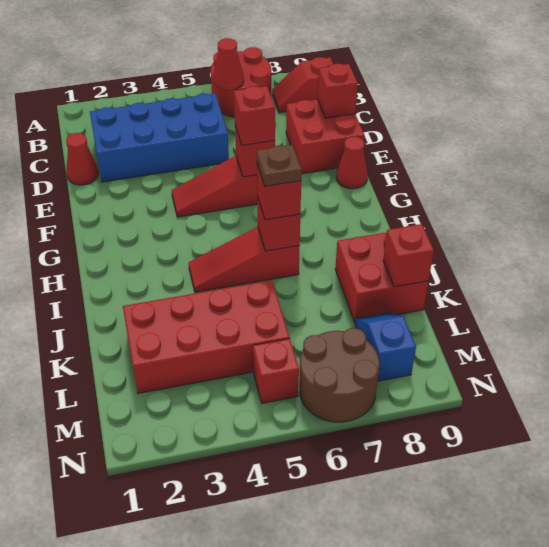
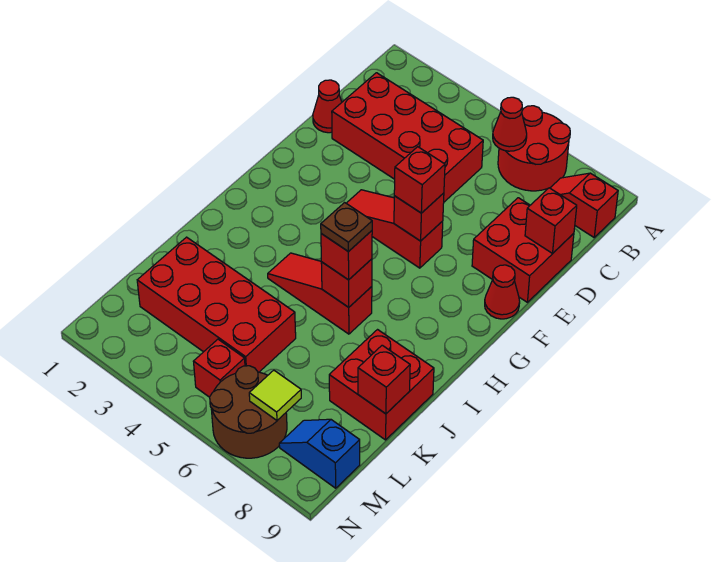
blue 2x4 brick [90,94,229,182] -> red 2x4 brick [332,73,483,202]
blue 1x2 slope [355,312,416,381] -> blue 1x2 slope turned to [279,419,360,488]
none -> lime 1x1 tile [249,370,301,420]

